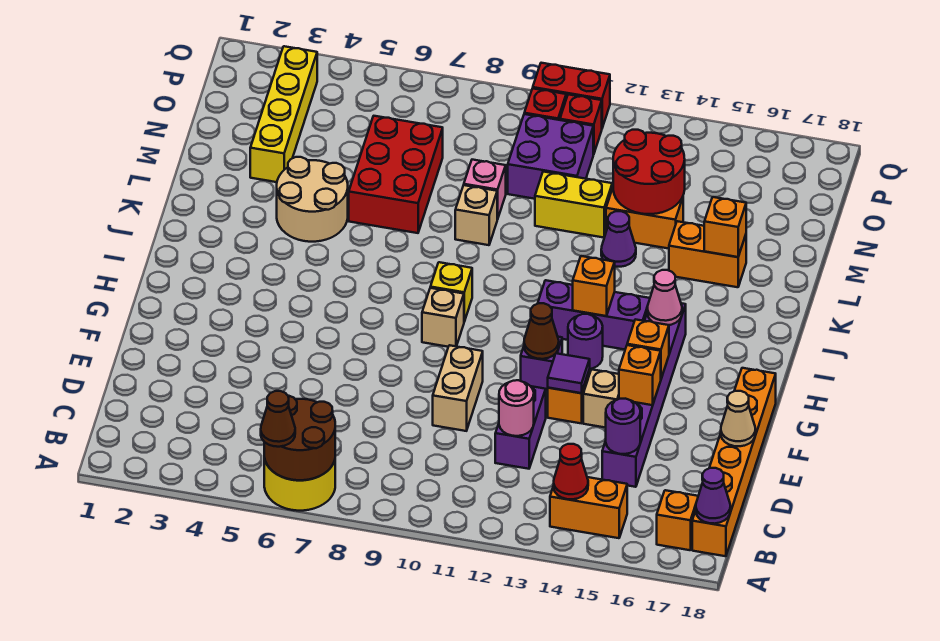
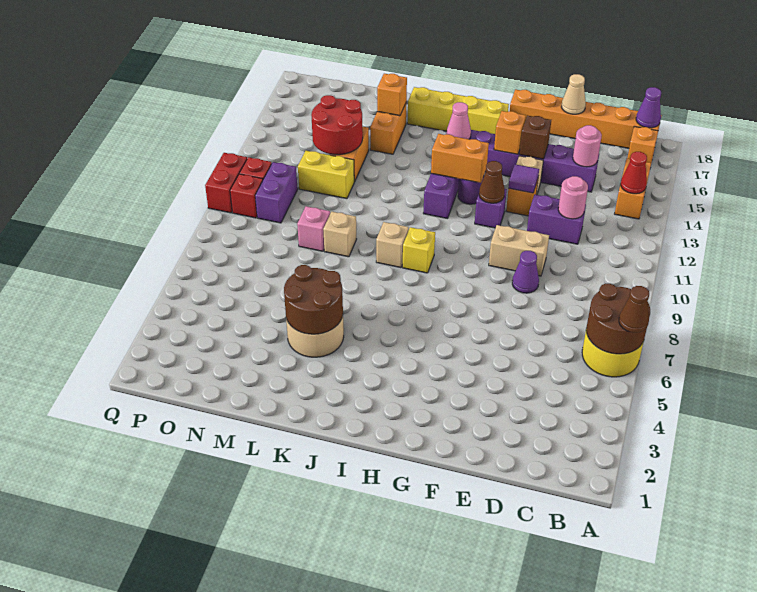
purple 1x1 round brick [606,399,640,454] -> pink 1x1 round brick [573,125,602,167]
orange 1x1 brick [619,345,661,405] -> brown 1x1 brick [520,115,551,159]
tan 1x1 brick [422,288,464,347] -> tan 1x1 brick moved to [376,222,409,268]
orange 1x1 brick [573,256,615,316] -> orange 1x2 brick [431,134,489,183]
none -> brown 2x2 round brick [284,265,343,334]
red 2x3 brick [349,116,443,233] -> none
purple 1x1 cone [601,211,636,267] -> purple 1x1 cone moved to [512,251,539,293]
yellow 1x4 brick [250,46,317,182] -> yellow 1x4 brick moved to [407,87,509,134]
yellow 1x2 brick [535,172,612,238] -> yellow 1x2 brick turned to [298,151,354,199]
purple 2x2 brick [508,114,593,199] -> purple 1x2 brick [255,162,298,223]

